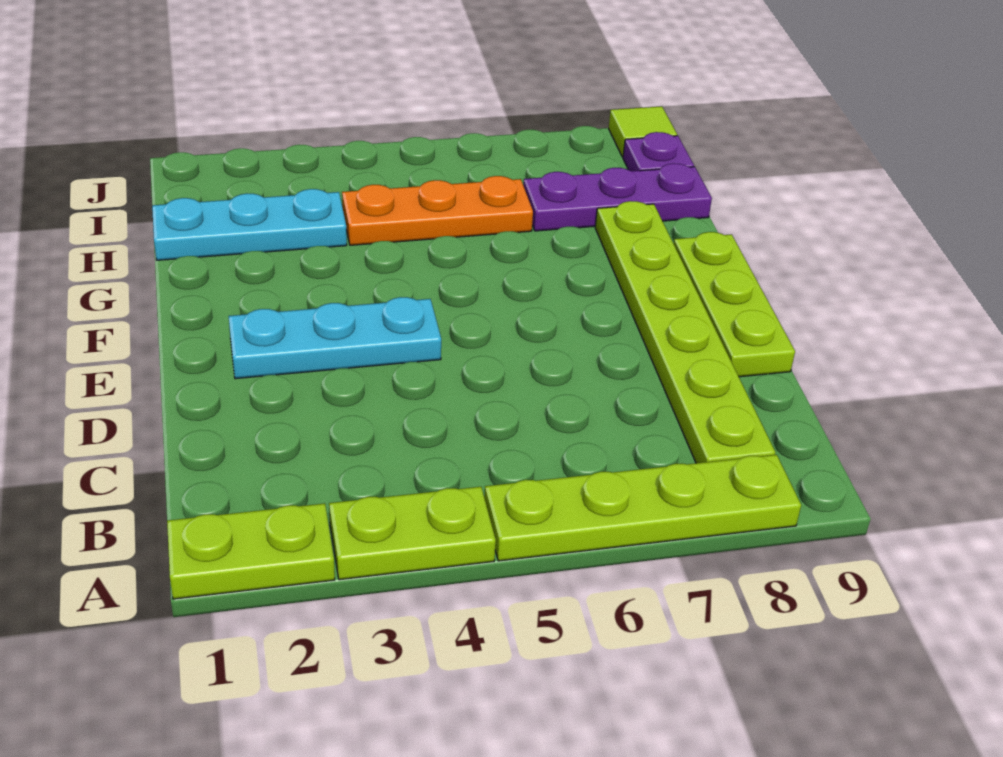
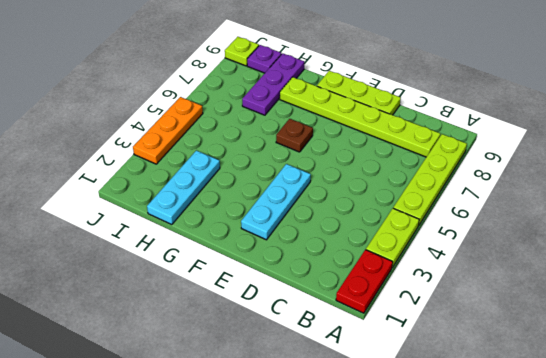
lime 1x2 plate [167,503,335,599] -> red 1x2 plate [336,250,393,313]
none -> brown 1x1 plate [276,119,313,152]
orange 1x3 plate [342,176,533,245] -> orange 1x3 plate moved to [133,97,203,164]
lime 1x1 tile [609,106,677,157] -> lime 1x1 plate [225,37,259,66]

